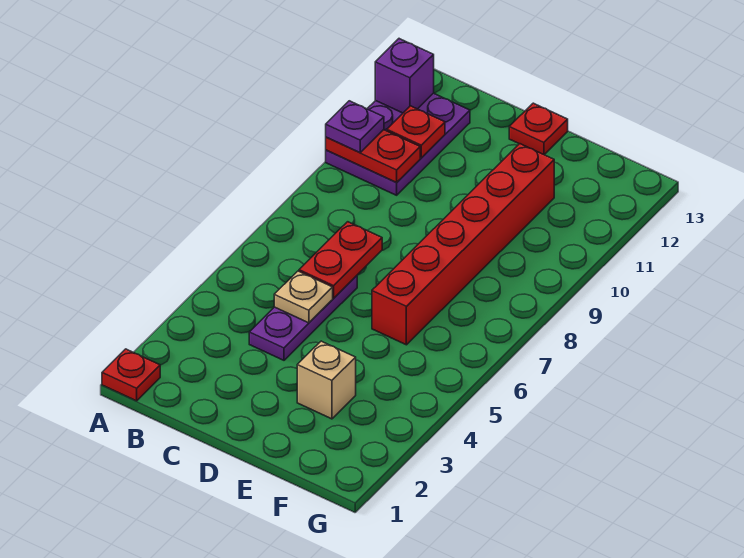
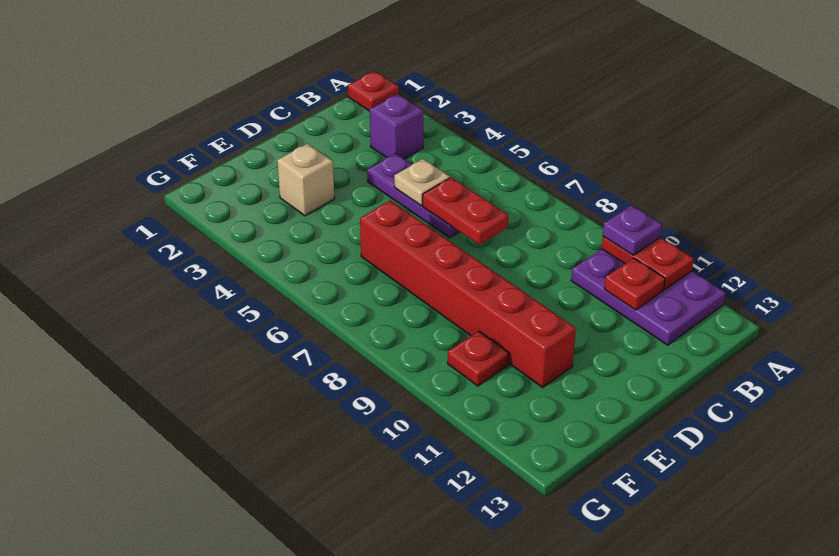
red 1x2 plate [326,130,420,182] -> red 1x2 plate turned to [602,236,694,289]
purple 1x1 brick [375,39,434,113] -> purple 1x1 brick moved to [370,94,423,159]
red 1x1 plate [509,103,568,155] -> red 1x1 plate moved to [448,331,509,386]

